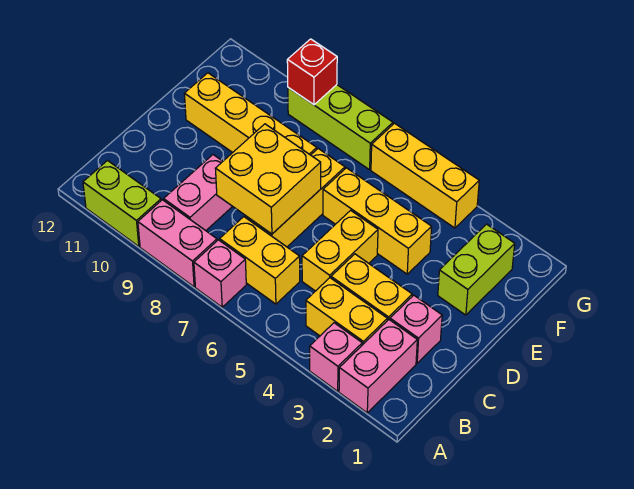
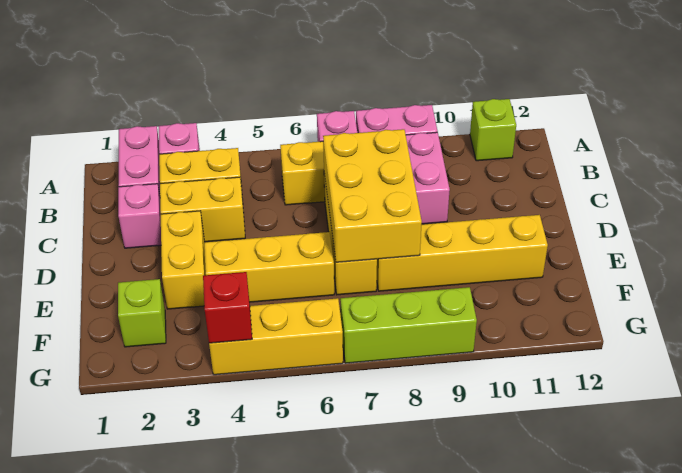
lime 1x2 brick [83,161,161,247] -> lime 1x1 brick [470,99,516,161]
yellow 1x2 brick [302,210,378,291] -> yellow 1x2 brick moved to [161,211,206,309]
yellow 2x2 brick [215,124,321,234] -> yellow 2x3 brick [323,129,422,262]
lime 1x2 brick [438,224,515,315] -> lime 1x1 brick [118,279,166,347]
red 1x1 brick [287,39,337,105] -> red 1x1 brick moved to [203,272,252,343]

